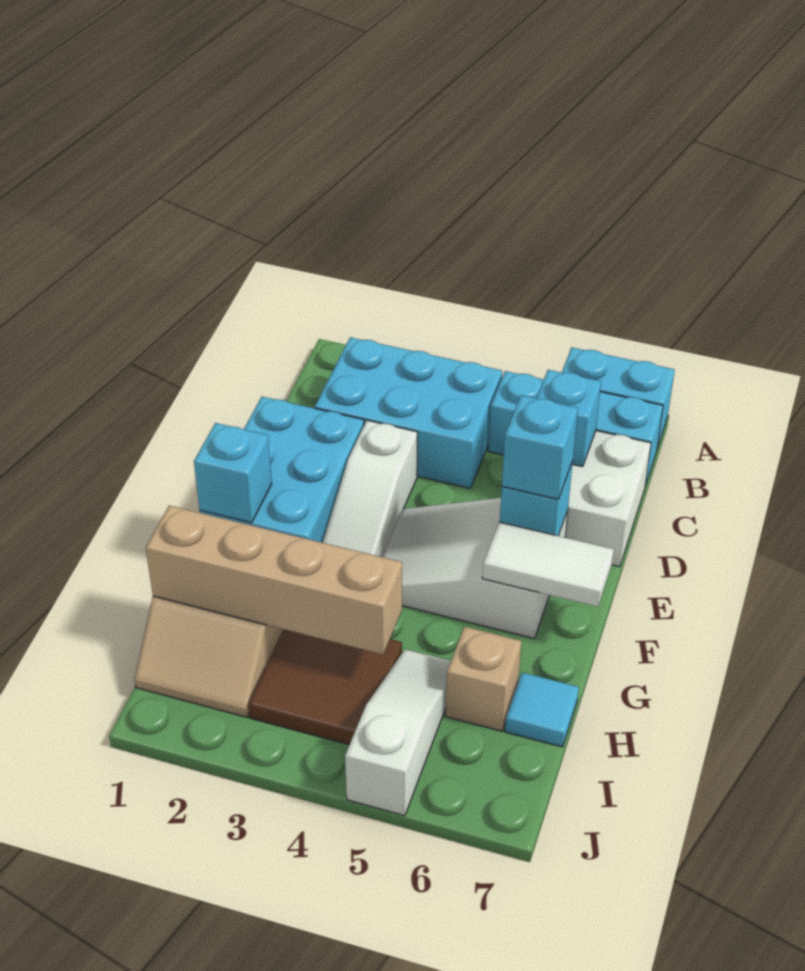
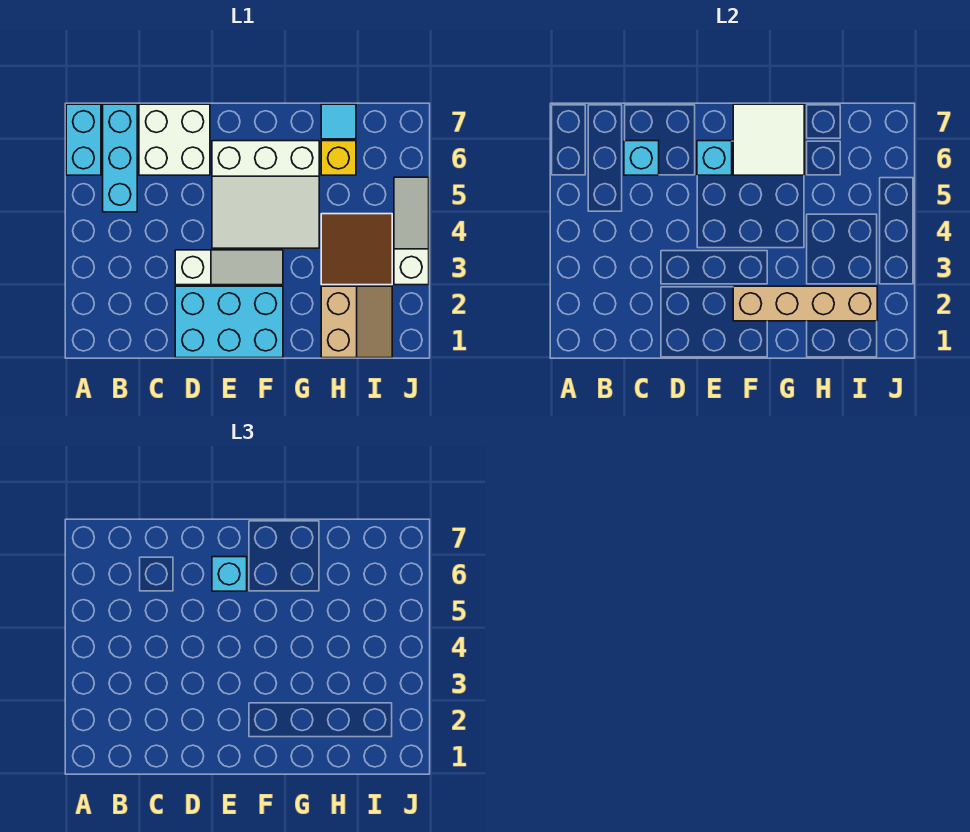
cyan 2x3 brick [315,337,502,488] -> none
white 2x3 slope [382,498,568,638] -> white 3x3 slope [212,141,319,248]
cyan 1x1 brick [194,423,272,523] -> none
white 1x2 tile [482,522,614,607] -> white 2x2 tile [733,104,804,175]
tan 1x4 brick [146,506,402,654] -> tan 1x4 brick turned to [733,286,877,321]
white 1x3 slope [345,649,451,816] -> white 1x3 slope turned to [394,177,429,285]
tan 1x1 brick [446,627,521,731] -> yellow 1x1 brick [321,141,356,175]

